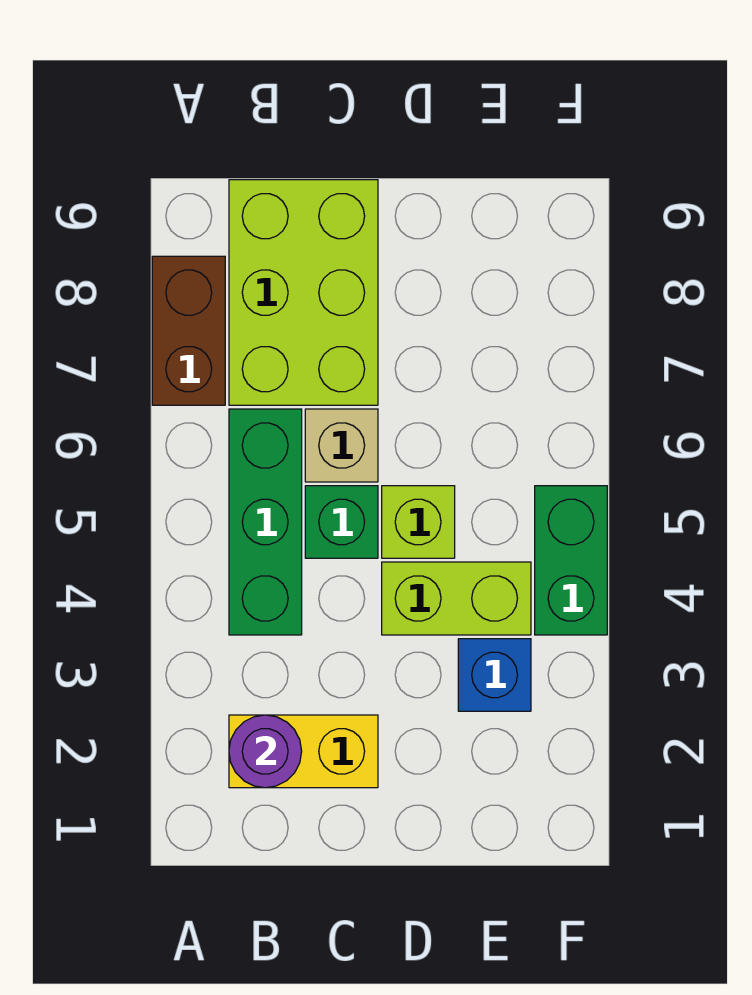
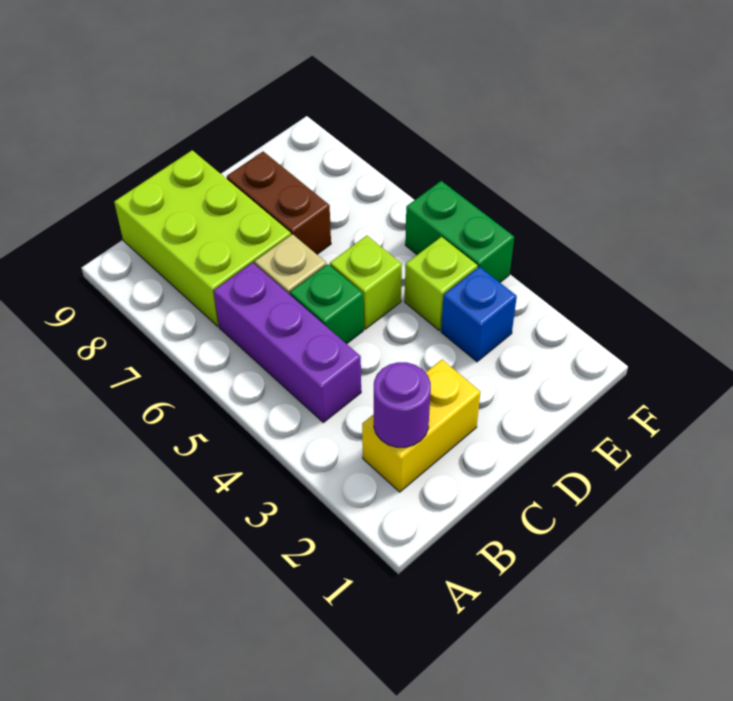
brown 1x2 brick [152,256,225,405] -> brown 1x2 brick moved to [227,152,331,254]
green 1x3 brick [229,409,302,635] -> purple 1x3 brick [214,263,361,422]
lime 1x2 brick [382,562,531,635] -> lime 1x1 brick [405,237,478,330]

